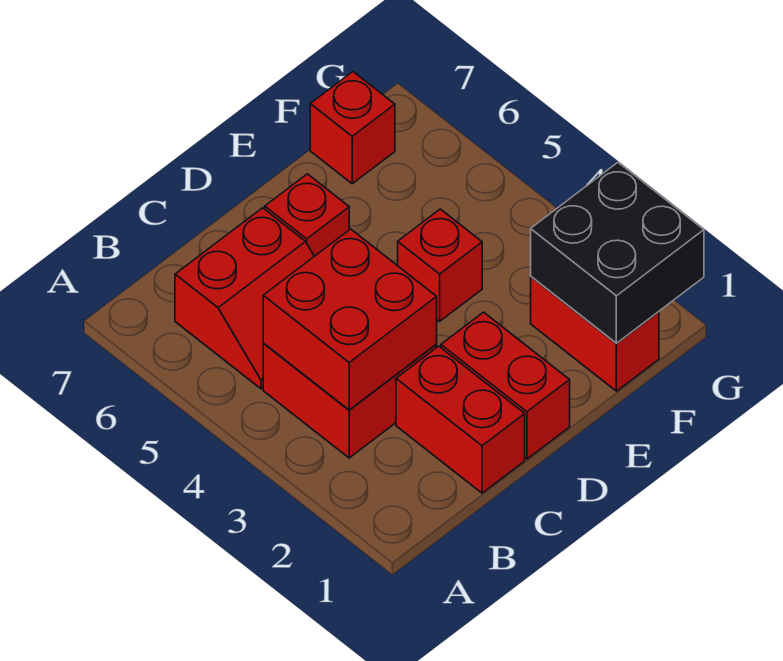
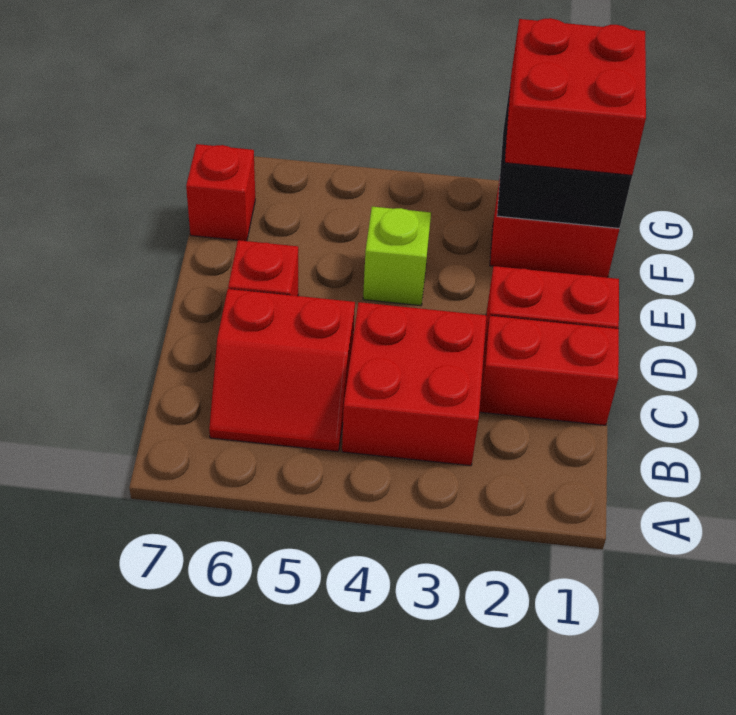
red 2x2 brick [263,229,437,410] -> red 2x2 brick moved to [505,18,646,175]
red 2x2 slope [175,208,314,389] -> red 2x2 slope turned to [209,289,355,452]
red 1x1 brick [398,209,482,321] -> lime 1x1 brick [363,207,431,306]

